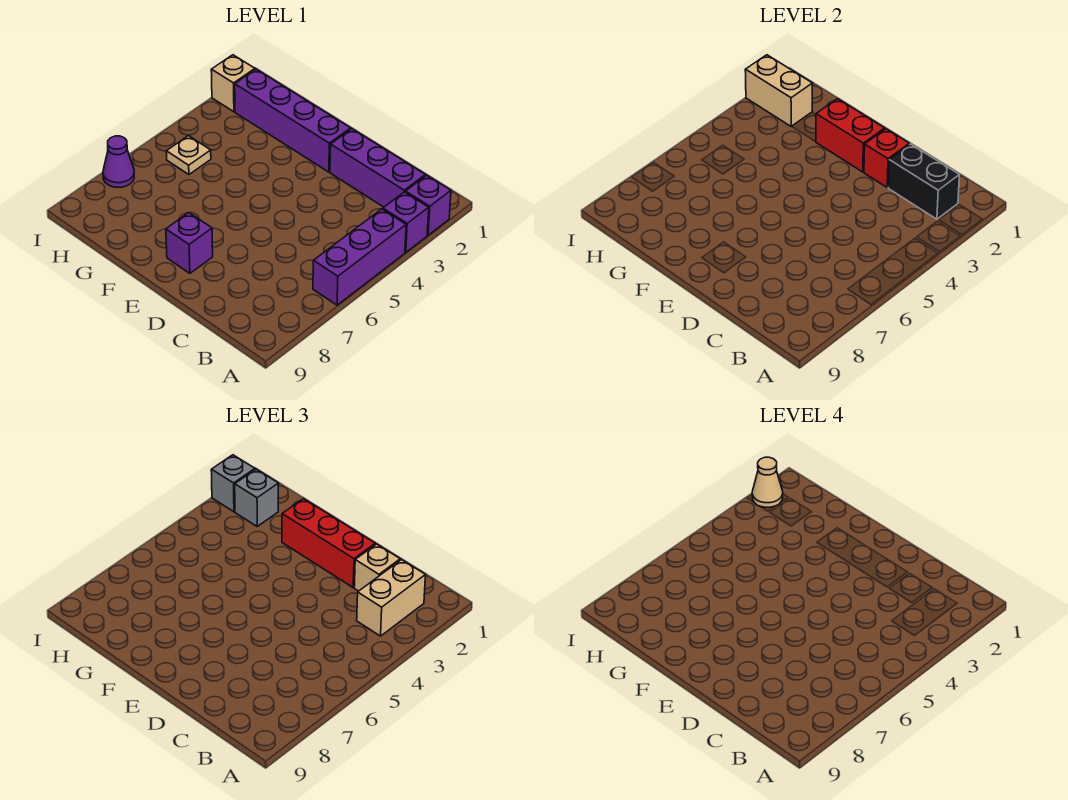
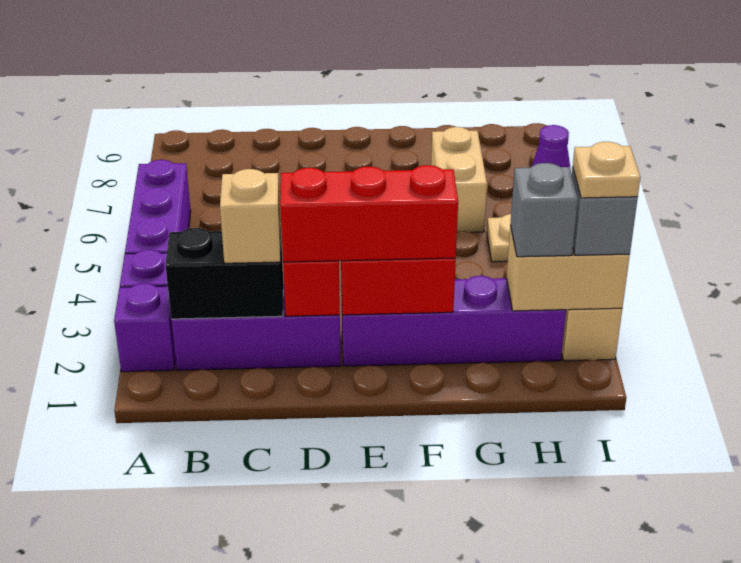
tan 1x2 brick [357,560,425,636] -> tan 1x2 brick moved to [431,127,487,232]
purple 1x1 brick [166,213,213,273] -> none
tan 1x1 cone [752,457,783,507] -> tan 1x1 plate [573,142,640,198]

